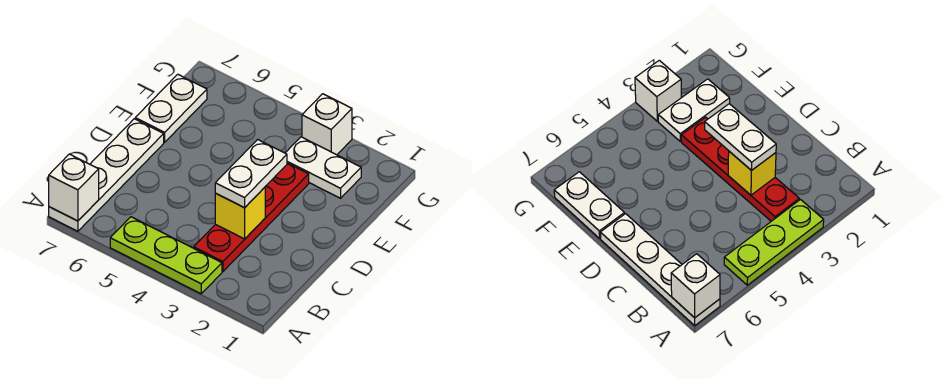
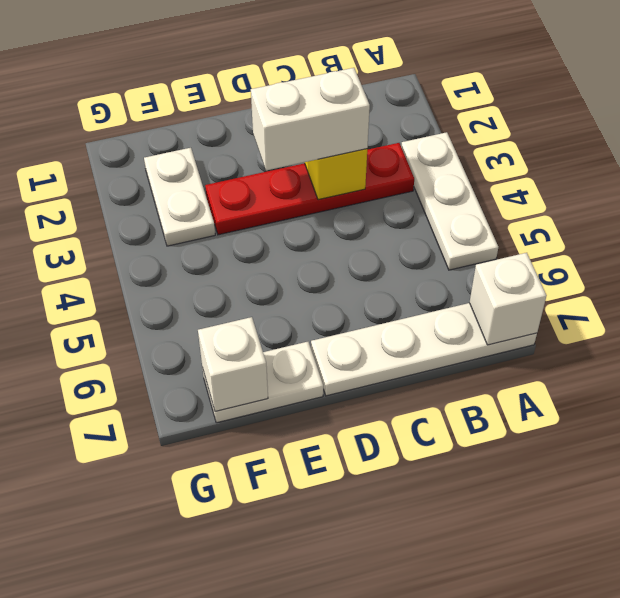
lime 1x3 plate [110,217,222,294] -> white 1x3 plate [401,132,498,270]
white 1x2 plate [215,139,287,208] -> white 1x2 brick [251,68,370,171]
white 1x1 brick [302,94,352,155] -> white 1x1 brick moved to [198,317,268,411]

